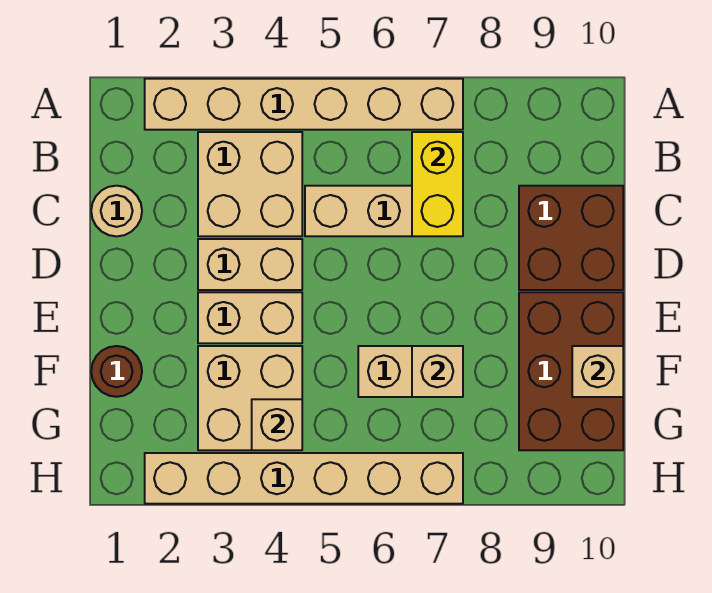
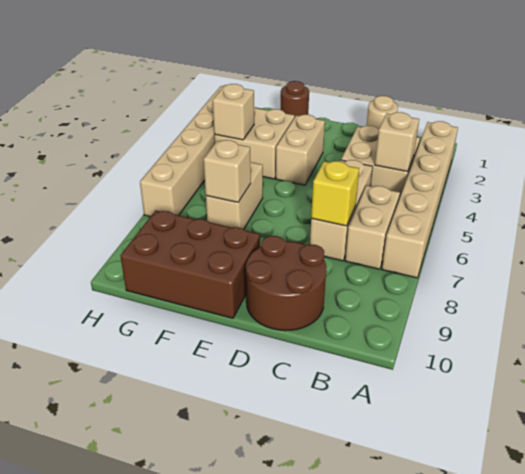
yellow 1x2 brick [412,132,463,236] -> yellow 1x1 brick [311,161,359,226]
brown 2x2 brick [519,186,623,290] -> brown 2x2 round brick [246,236,326,331]
tan 1x2 brick [198,239,302,290] -> tan 1x2 brick moved to [345,186,400,269]
tan 1x1 brick [572,346,623,397] -> tan 1x1 brick moved to [375,112,419,171]

